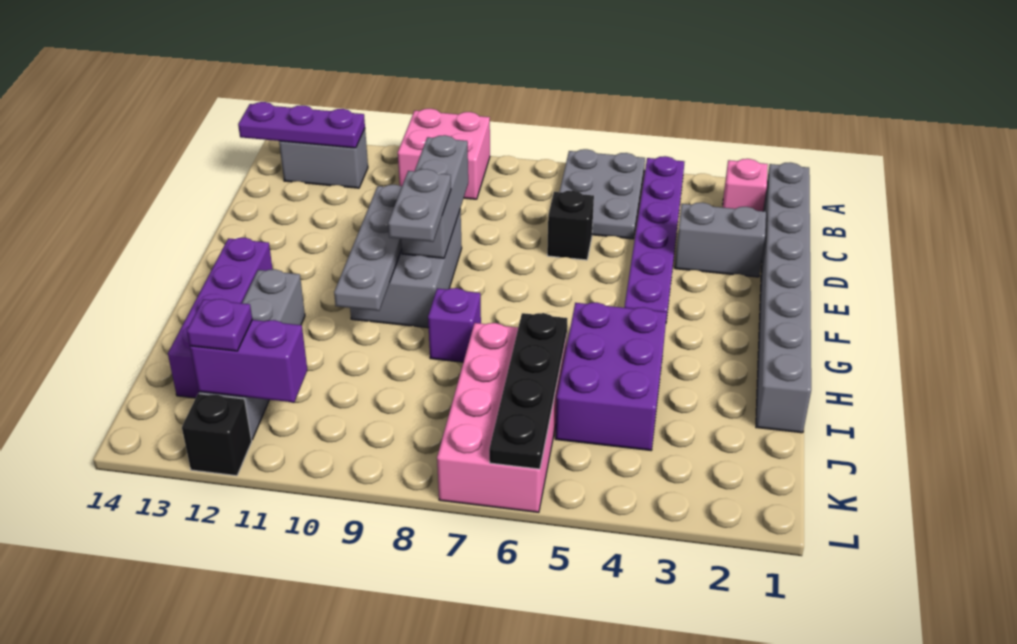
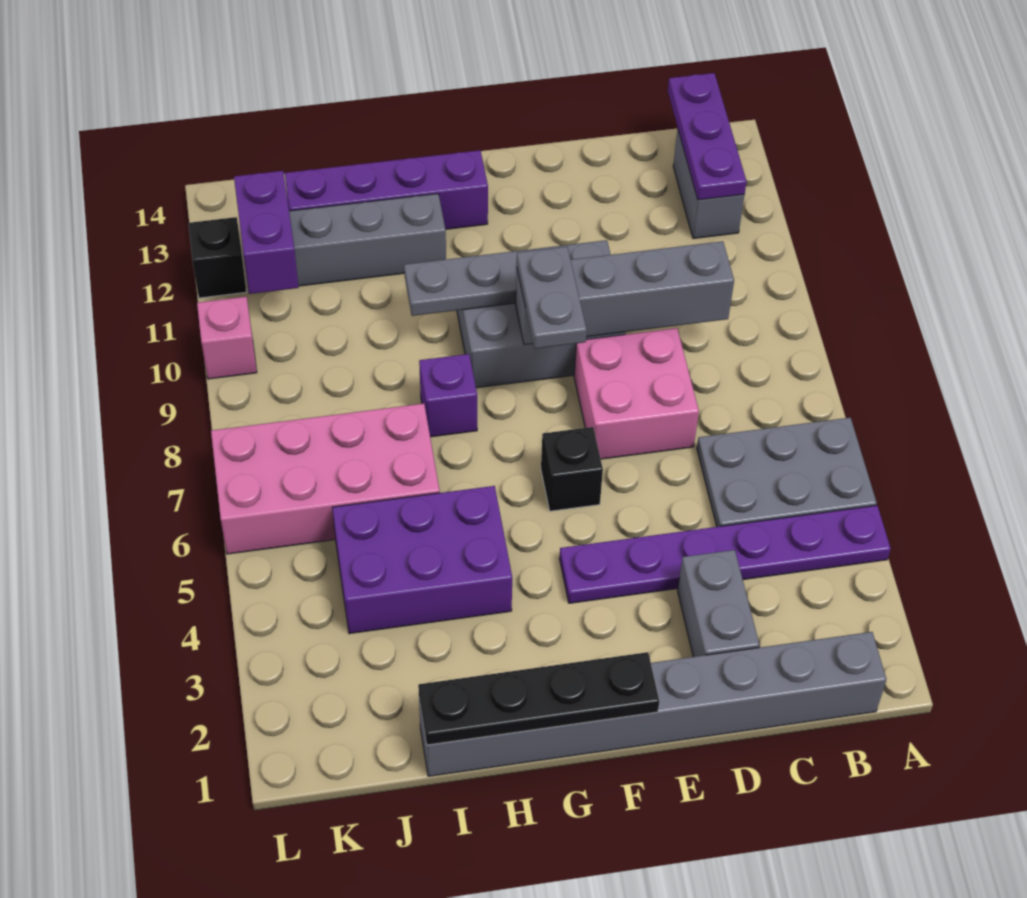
pink 2x2 brick [398,109,490,199] -> pink 2x2 brick moved to [574,328,699,459]
pink 1x1 brick [723,159,768,211] -> pink 1x1 brick moved to [197,297,257,379]
black 1x1 brick [547,190,594,260] -> black 1x1 brick moved to [541,427,603,511]
grey 1x3 brick [401,135,468,258] -> grey 1x4 brick [516,241,734,345]
grey 1x2 plate [388,169,451,242] -> grey 1x2 plate turned to [517,247,587,349]
black 1x4 plate [489,313,567,469] -> black 1x4 plate moved to [418,652,659,745]
purple 1x1 plate [187,299,252,351] -> none

